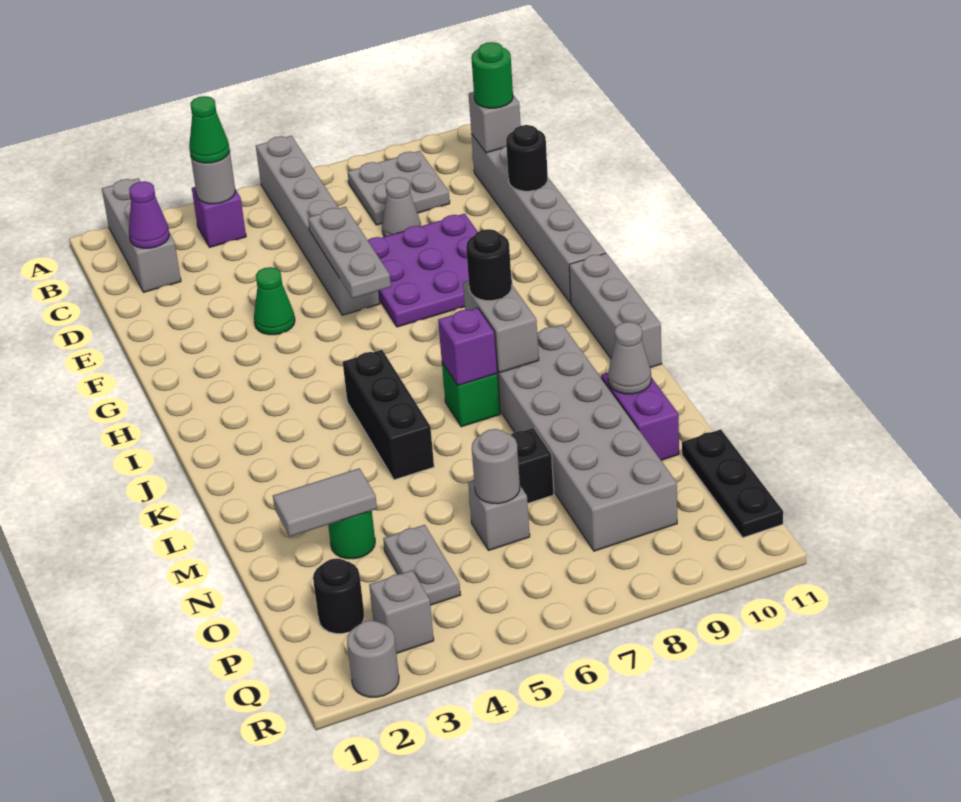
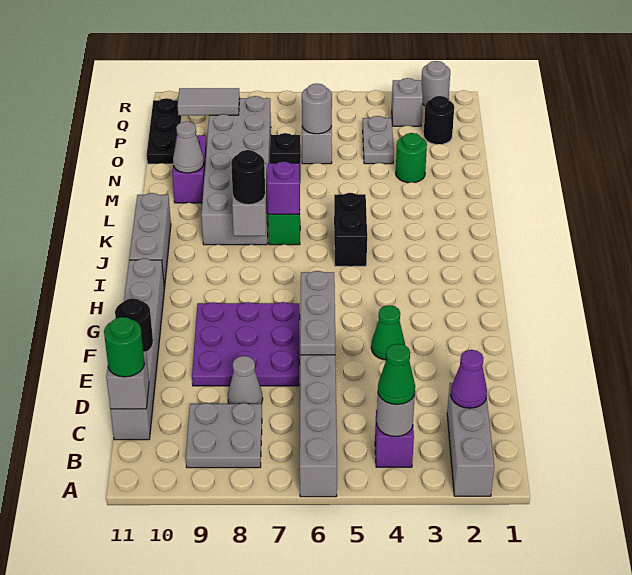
black 1x3 brick [343,350,434,480] -> black 1x2 brick [334,193,367,266]
grey 1x2 tile [273,468,377,537] -> grey 1x2 tile moved to [178,88,240,115]

